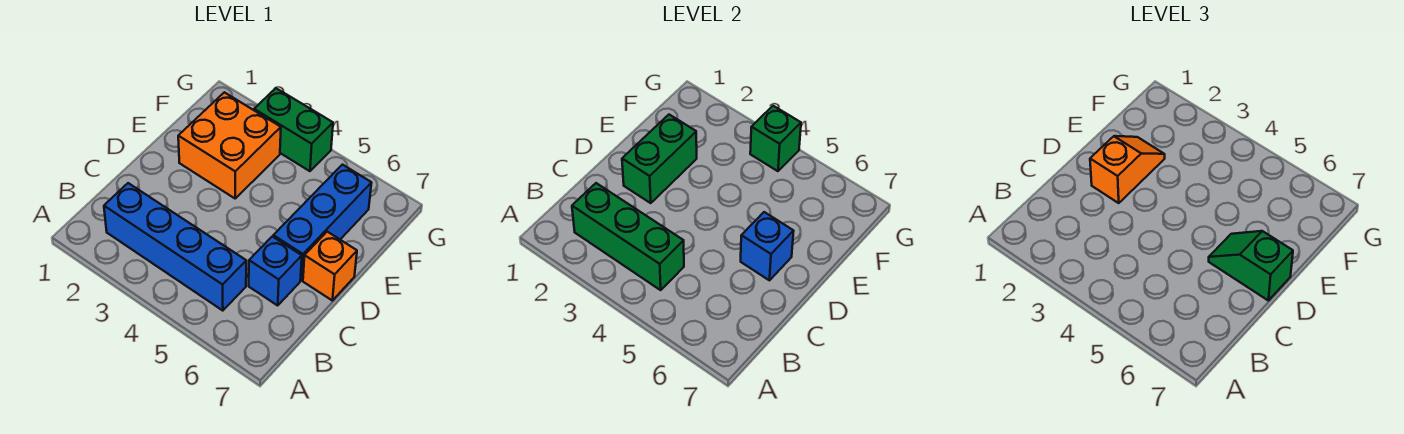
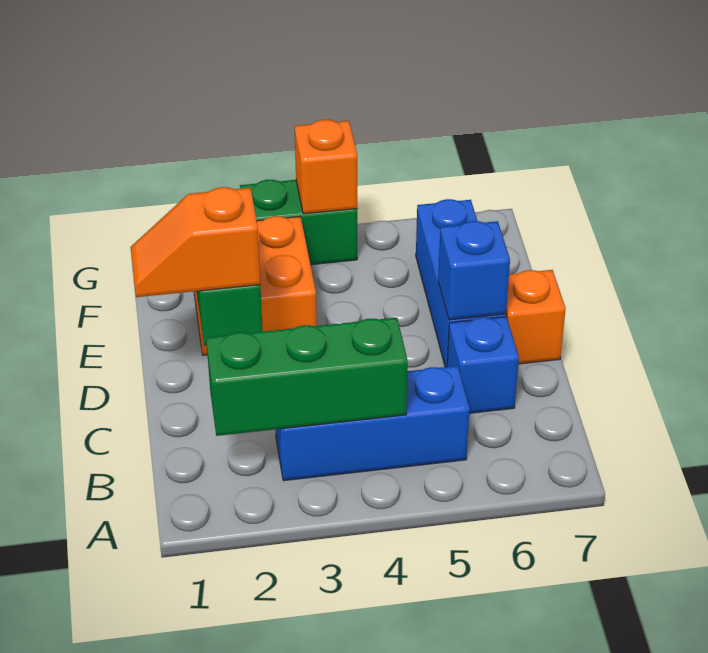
blue 1x4 brick [104,183,246,311] -> blue 1x3 brick [276,366,470,481]
orange 1x2 slope [1090,136,1165,203] -> orange 1x2 slope turned to [131,187,260,297]
green 1x2 slope [1209,231,1293,300] -> none
green 1x1 brick [750,106,801,171] -> orange 1x1 brick [295,120,357,214]

